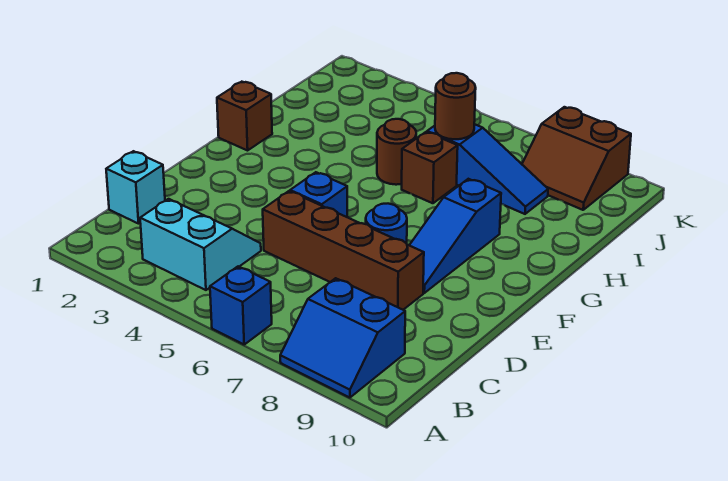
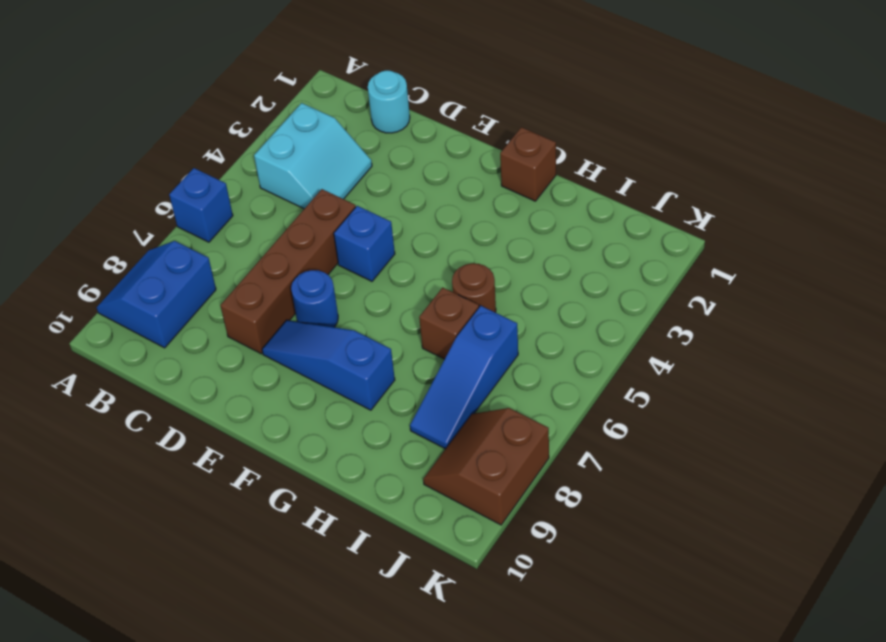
cyan 1x1 brick [106,151,165,224] -> cyan 1x1 round brick [368,70,410,133]
brown 1x1 round brick [435,73,476,139] -> none

